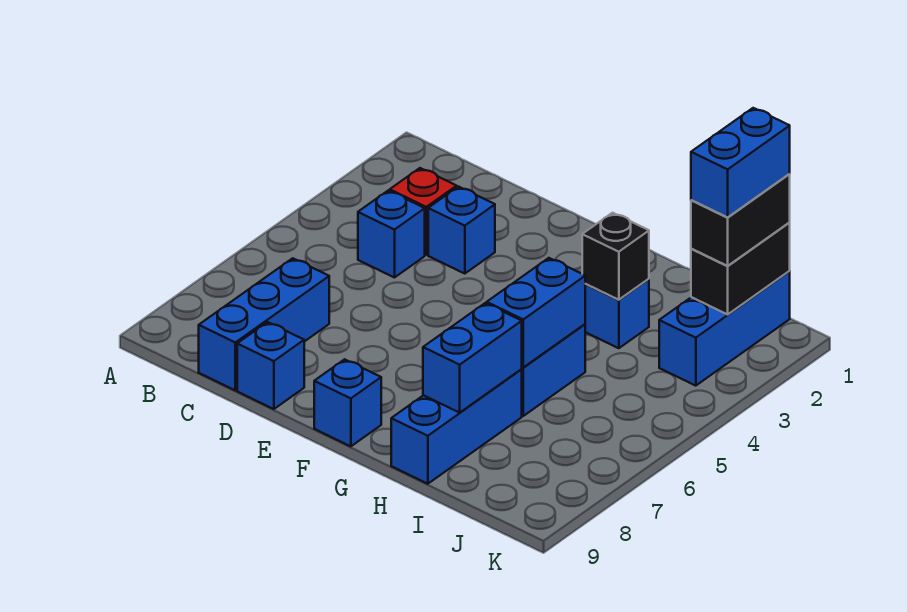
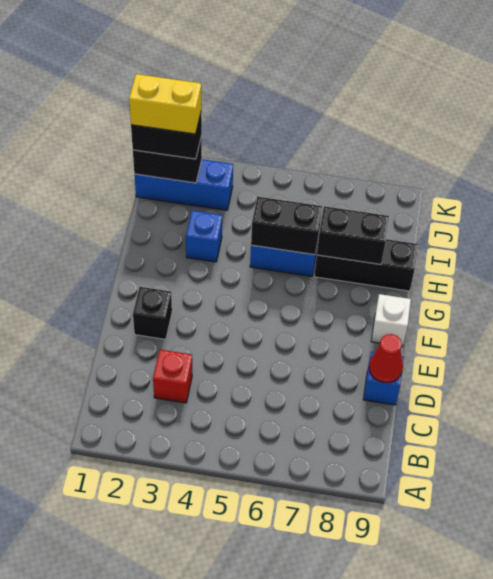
blue 1x1 brick [358,191,425,278] -> none
blue 1x3 brick [199,258,329,390] -> none
blue 1x1 brick [428,187,495,274] -> none
none -> red 1x1 cone [369,334,403,383]
blue 1x1 brick [314,359,381,446] -> white 1x1 brick [371,294,411,347]
black 1x1 brick [582,213,649,300] -> black 1x1 brick moved to [133,287,172,339]
blue 1x2 brick [487,258,585,367] -> black 1x2 brick [251,197,322,255]
blue 1x3 brick [391,369,522,484] -> black 1x3 brick [314,239,418,291]
blue 1x2 brick [423,303,522,413] -> black 1x2 brick [317,206,389,264]
blue 1x2 brick [691,108,790,217] -> yellow 1x2 brick [129,74,201,134]

